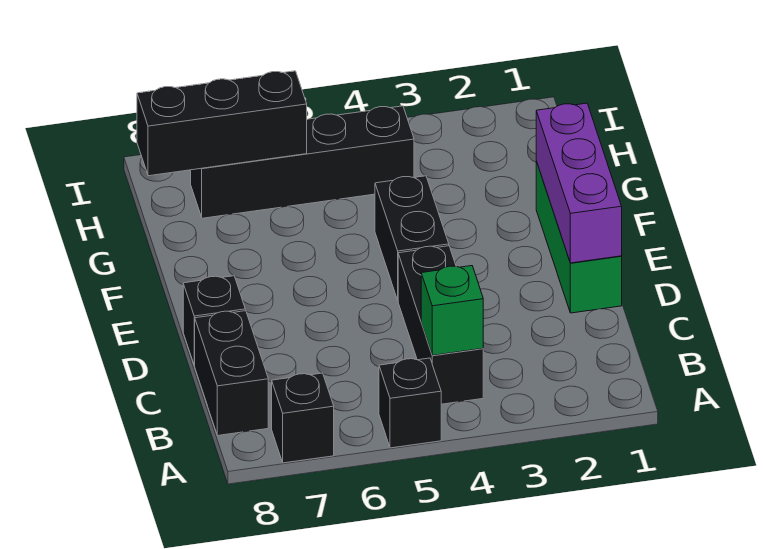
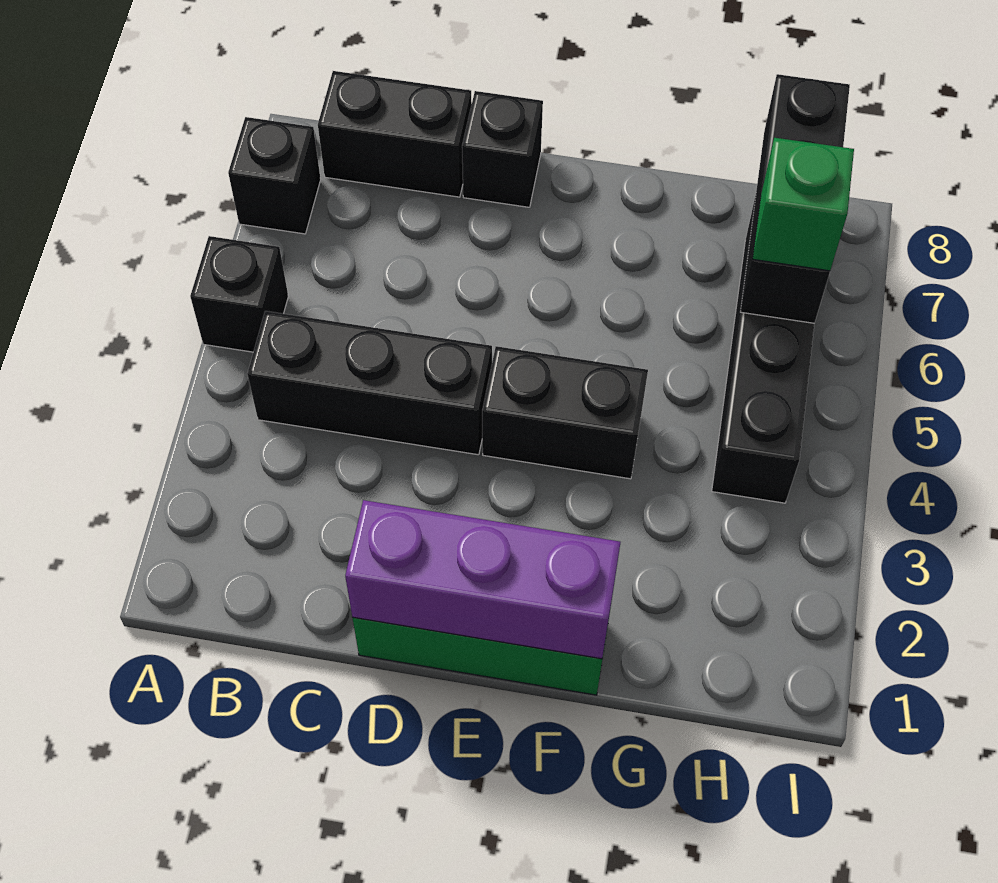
green 1x1 brick [421,266,483,355] -> green 1x1 brick moved to [753,138,854,271]

